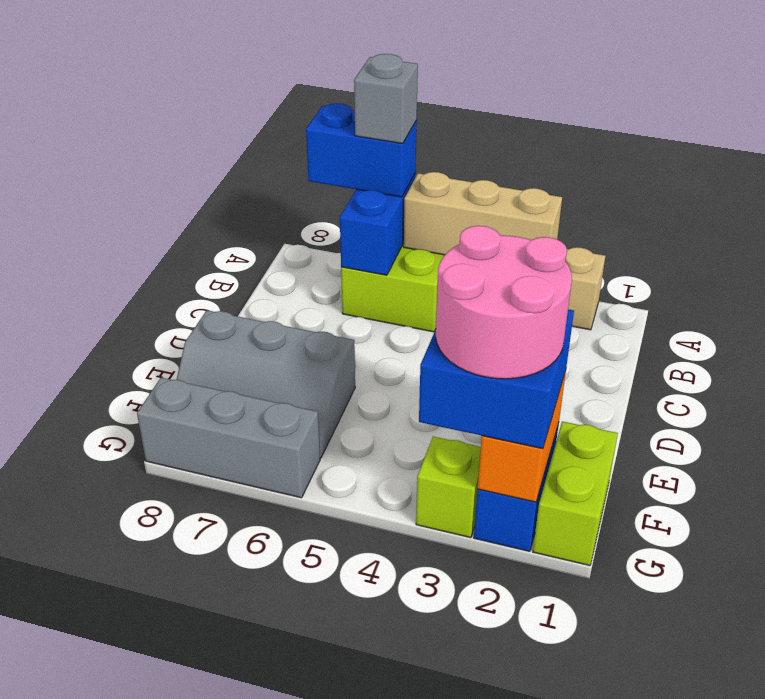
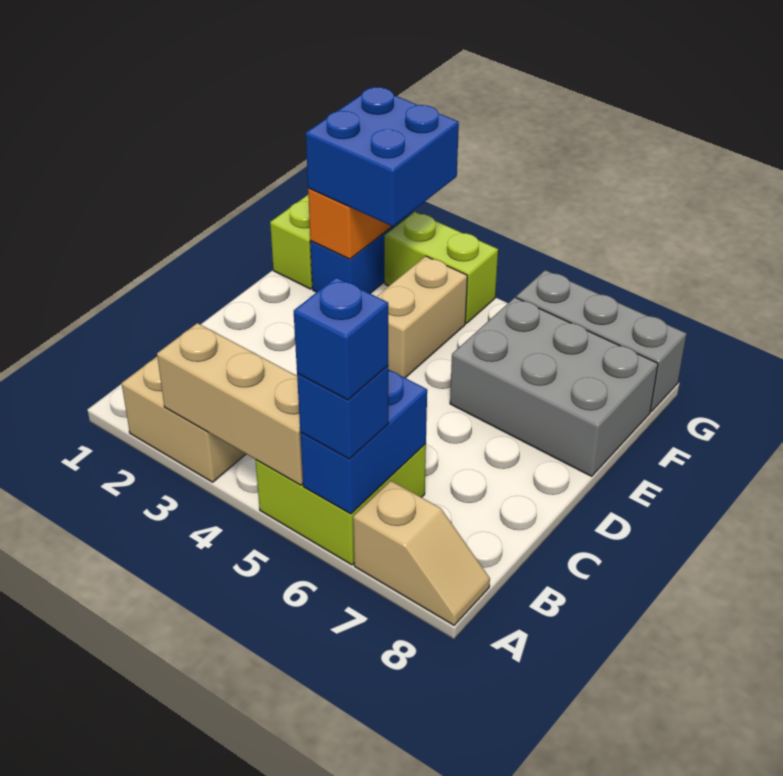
blue 1x2 brick [306,103,417,197] -> blue 1x1 brick [297,366,388,459]
grey 1x1 brick [354,54,418,144] -> blue 1x1 brick [294,277,388,400]
none -> tan 1x2 slope [353,481,490,625]
none -> tan 1x2 brick [376,256,467,378]
grey 2x3 slope [177,310,355,458] -> grey 2x3 brick [450,297,658,476]
pink 2x2 round brick [436,226,572,379] -> none
lime 1x1 brick [416,437,481,538] -> lime 1x2 brick [385,212,498,323]

